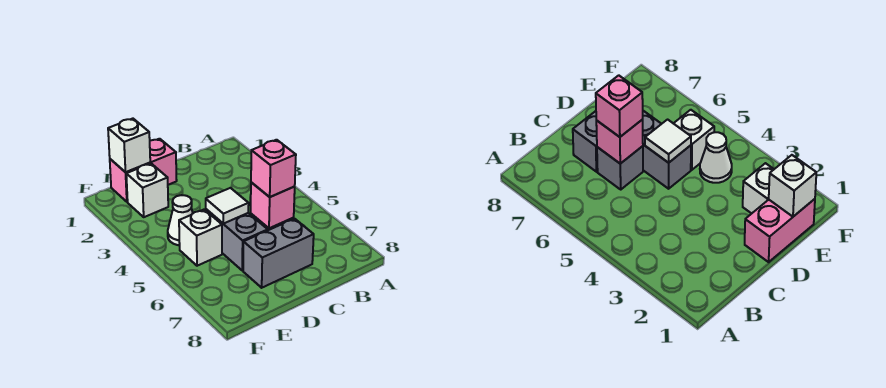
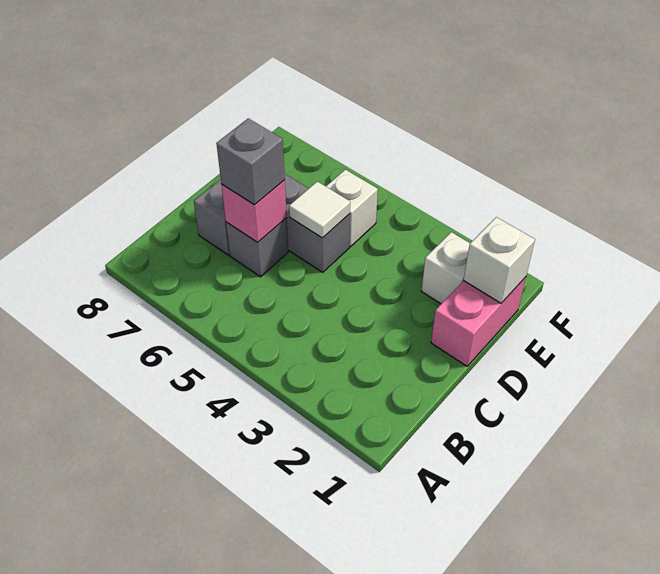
pink 1x1 brick [251,140,296,197] -> grey 1x1 brick [216,118,285,205]
white 1x1 cone [168,195,193,245] -> none

